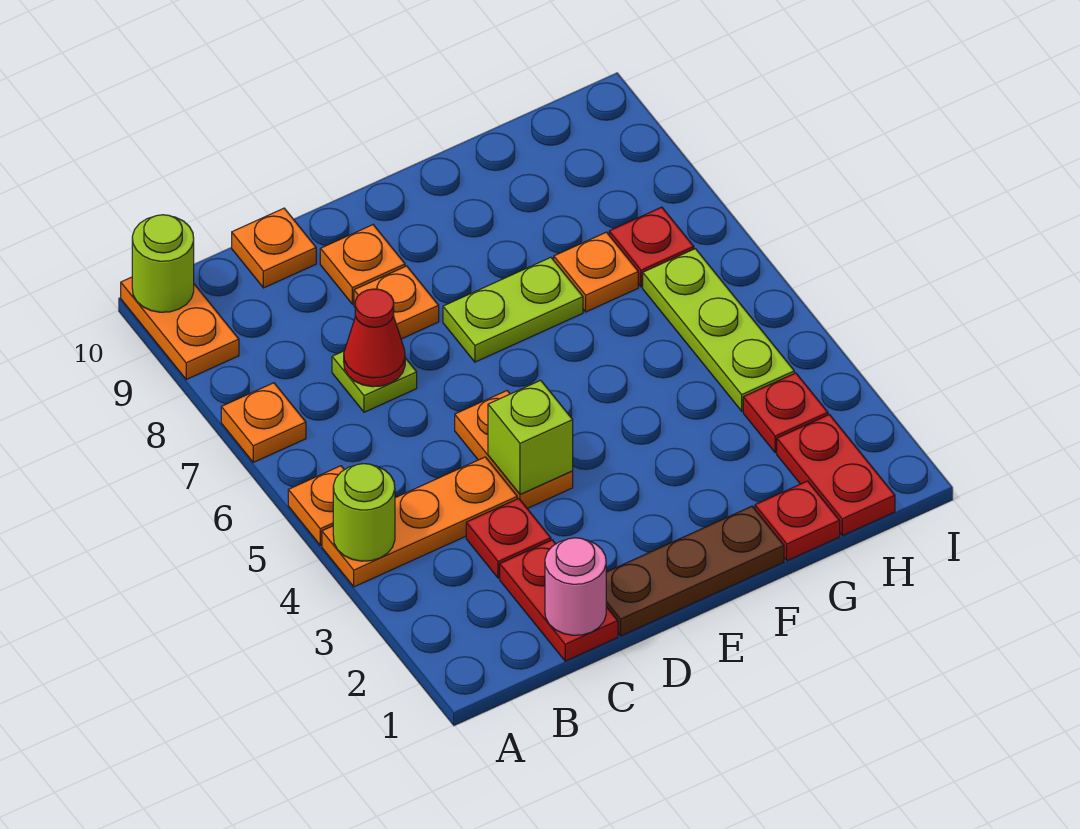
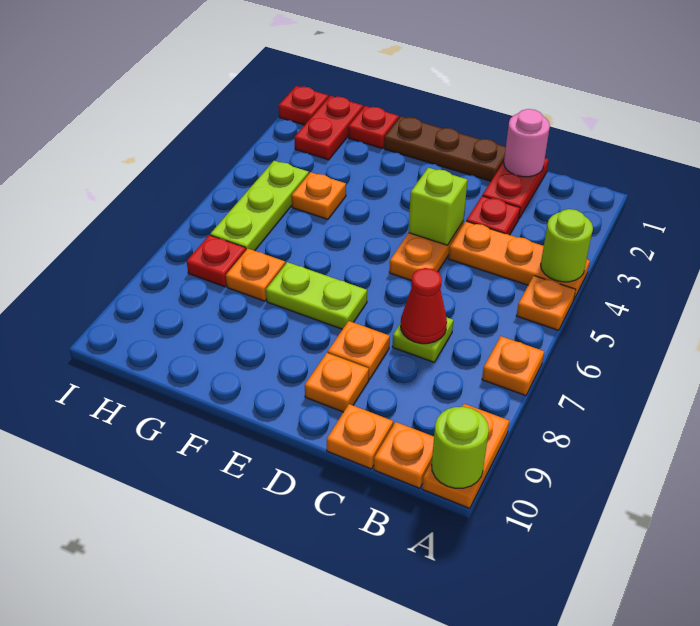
none -> orange 1x1 plate [374,422,434,488]
none -> orange 1x1 plate [291,172,346,219]
red 1x1 plate [743,373,828,453] -> red 1x1 plate moved to [279,86,329,125]

